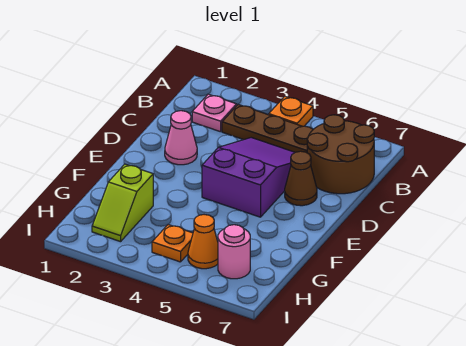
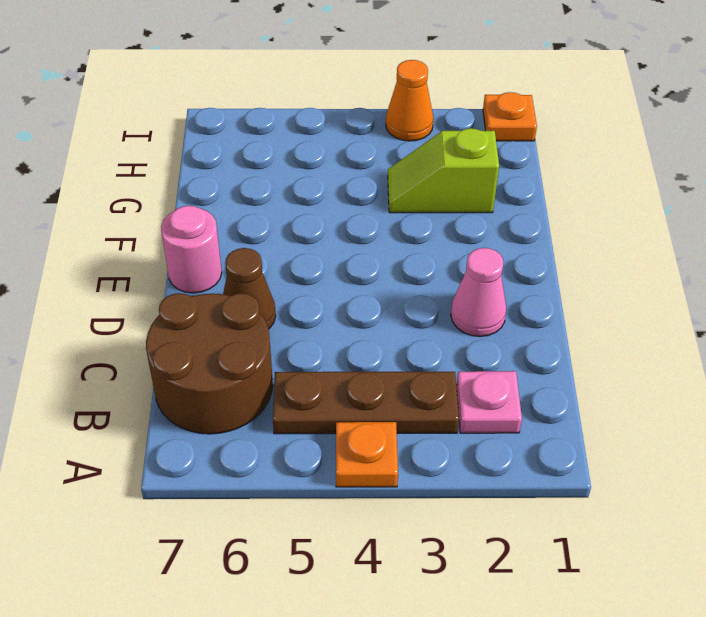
purple 2x3 slope [202,138,295,217] -> none
lime 1x2 slope [92,164,153,242] -> lime 1x2 slope turned to [388,128,499,213]
orange 1x1 plate [152,225,193,262] -> orange 1x1 plate moved to [483,92,537,141]
orange 1x1 cone [188,215,218,269] -> orange 1x1 cone moved to [386,60,433,141]
pink 1x1 round brick [218,225,250,279] -> pink 1x1 round brick moved to [161,206,222,293]

